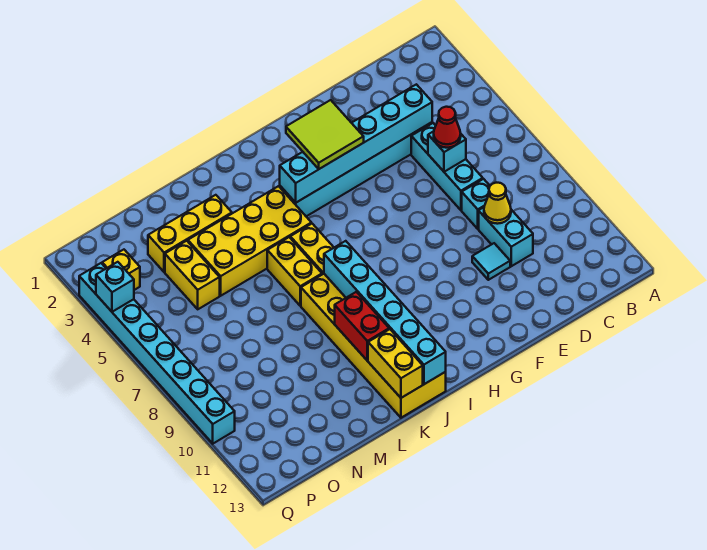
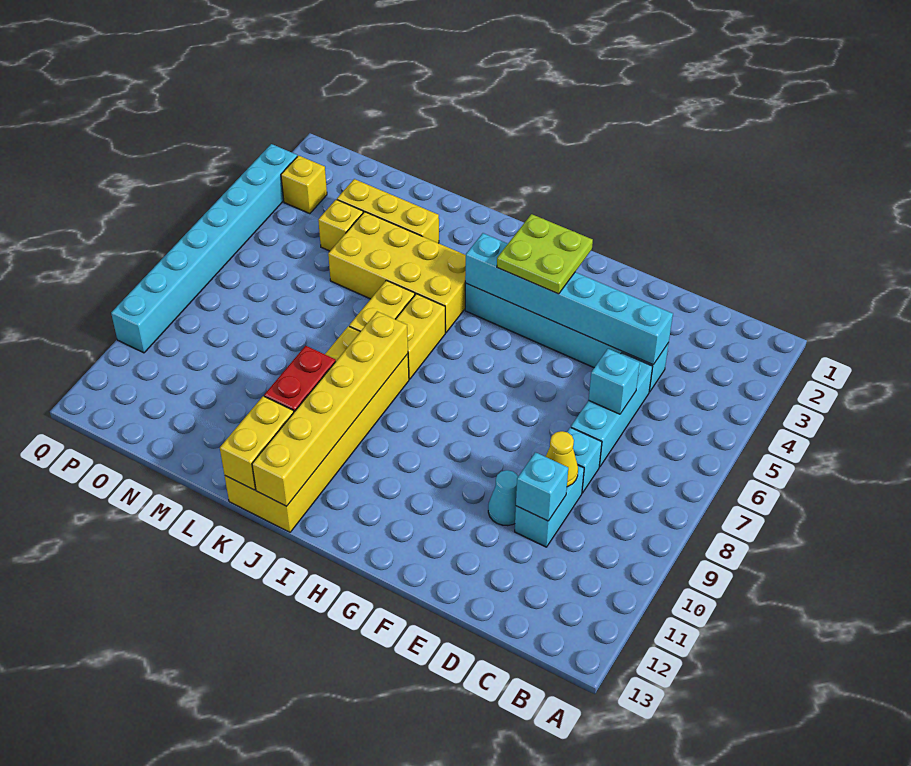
red 1x1 cone [434,107,461,148] -> none
cyan 1x1 tile [472,243,510,280] -> cyan 1x1 cone [488,470,518,526]
lime 2x2 tile [286,100,364,169] -> lime 2x2 plate [497,214,593,294]
cyan 1x6 brick [324,241,446,384] -> yellow 1x6 brick [252,311,408,506]
yellow 1x2 brick [165,241,220,309] -> yellow 1x1 brick [318,199,363,251]
cyan 1x1 brick [96,262,134,312] -> cyan 1x1 brick moved to [516,452,568,521]

